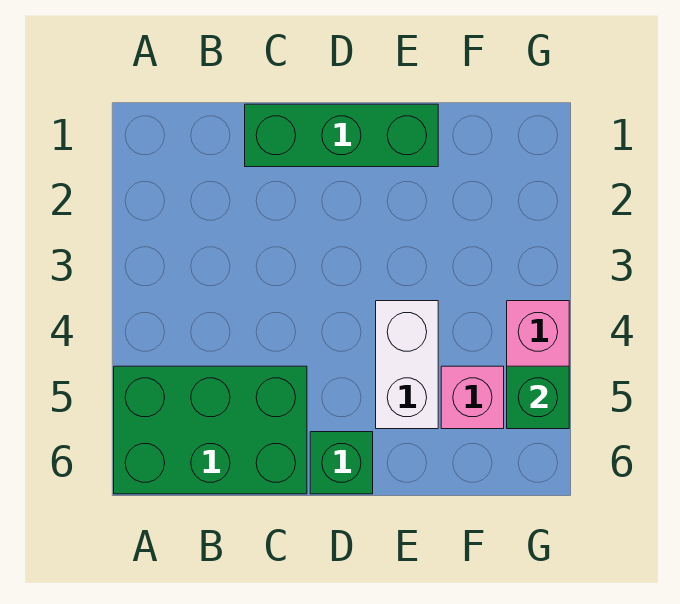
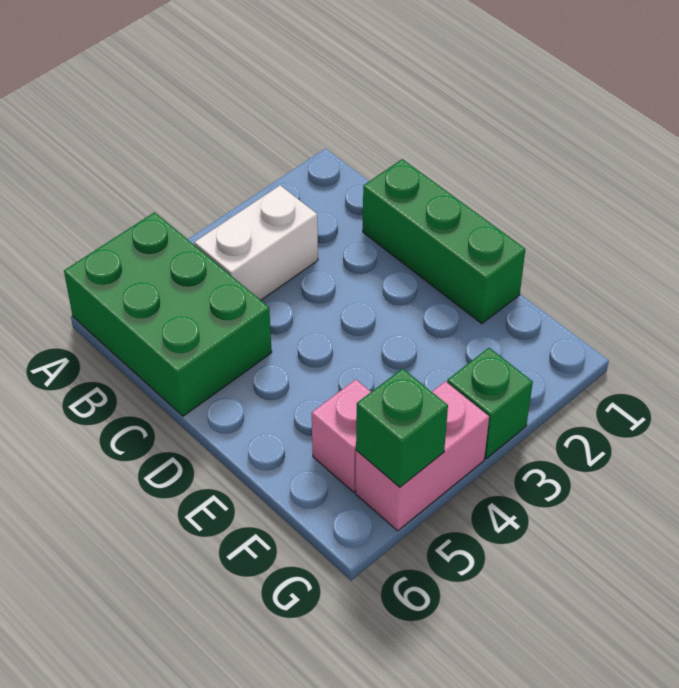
green 1x1 brick [310,432,373,494] -> green 1x1 brick moved to [447,348,533,458]
white 1x2 brick [376,301,438,429] -> white 1x2 brick moved to [194,185,318,300]

